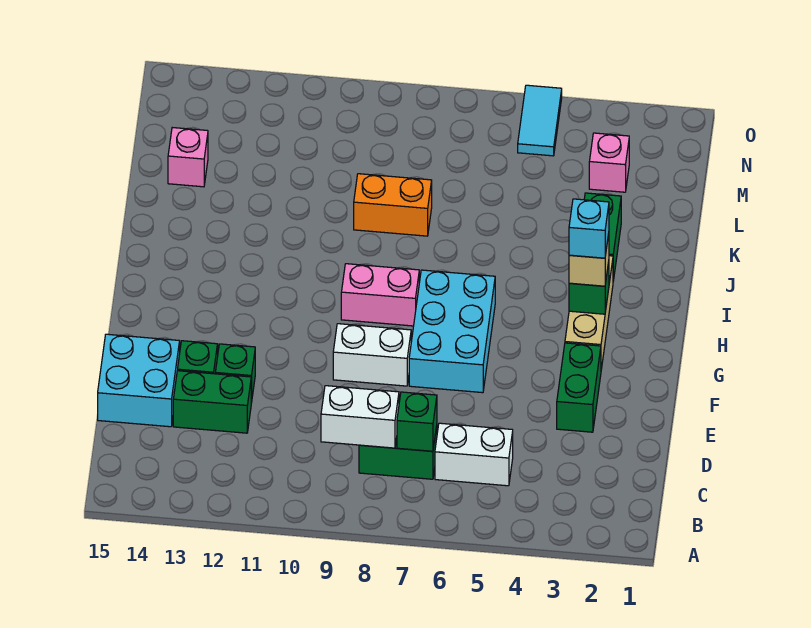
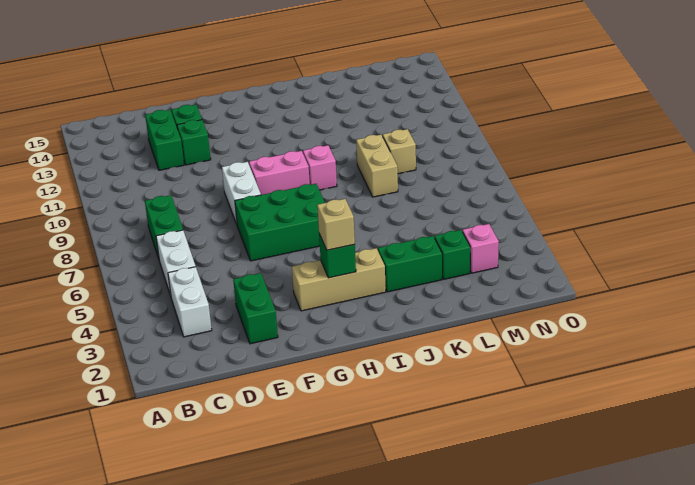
green 1x1 brick [397,392,437,451] -> green 1x1 brick moved to [435,230,470,279]
white 1x2 brick [321,386,399,448] -> white 1x2 brick moved to [168,267,212,337]
cyan 2x2 brick [98,334,180,427] -> none
green 1x2 brick [557,343,601,432] -> green 1x2 brick turned to [233,273,278,344]
cyan 2x3 brick [409,270,495,393] -> green 2x3 brick [235,184,325,261]
cyan 1x1 brick [569,199,609,258] -> none
pink 1x2 brick [341,264,419,326] -> pink 1x2 brick turned to [249,151,310,195]
orange 1x2 brick [354,174,432,236] -> tan 1x2 brick [356,135,398,197]
none -> tan 1x1 brick [383,129,416,174]
pink 1x1 brick [168,128,208,187] -> pink 1x1 brick moved to [303,145,337,190]
cyan 1x2 tile [518,85,562,156] -> none

